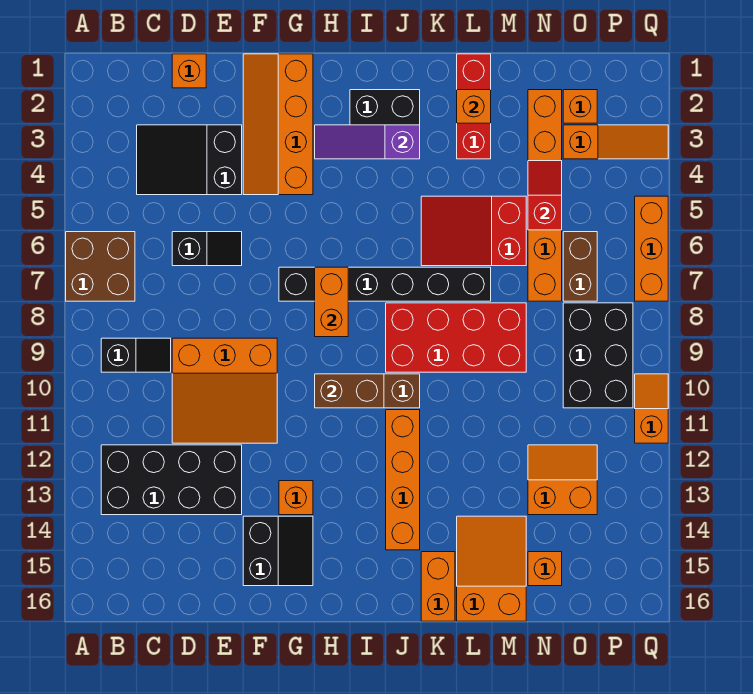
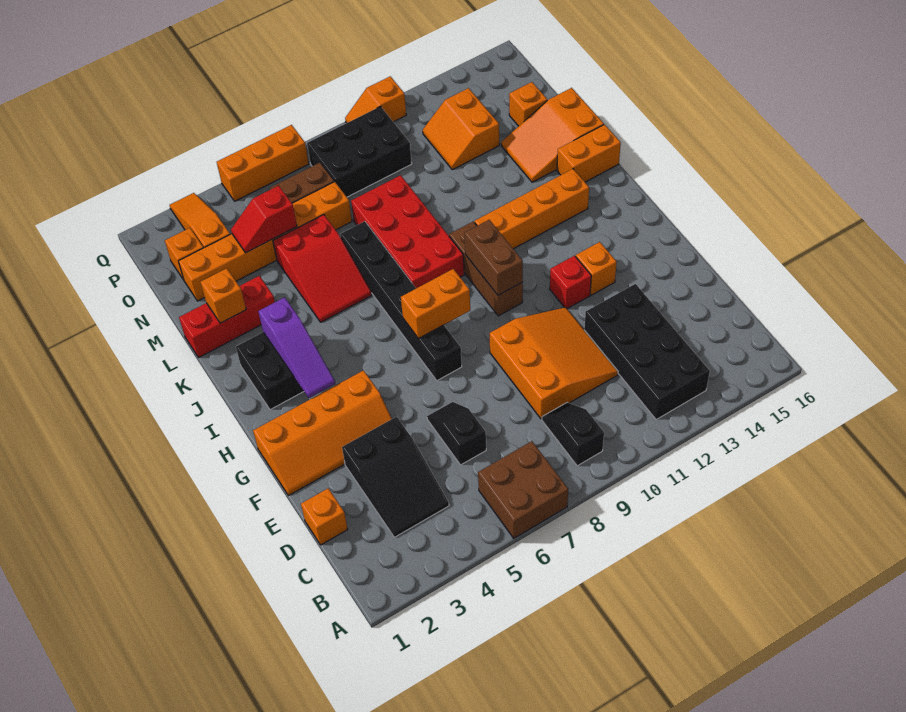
black 2x2 slope [243,516,313,586] -> none
none -> red 1x1 brick [550,256,591,309]

